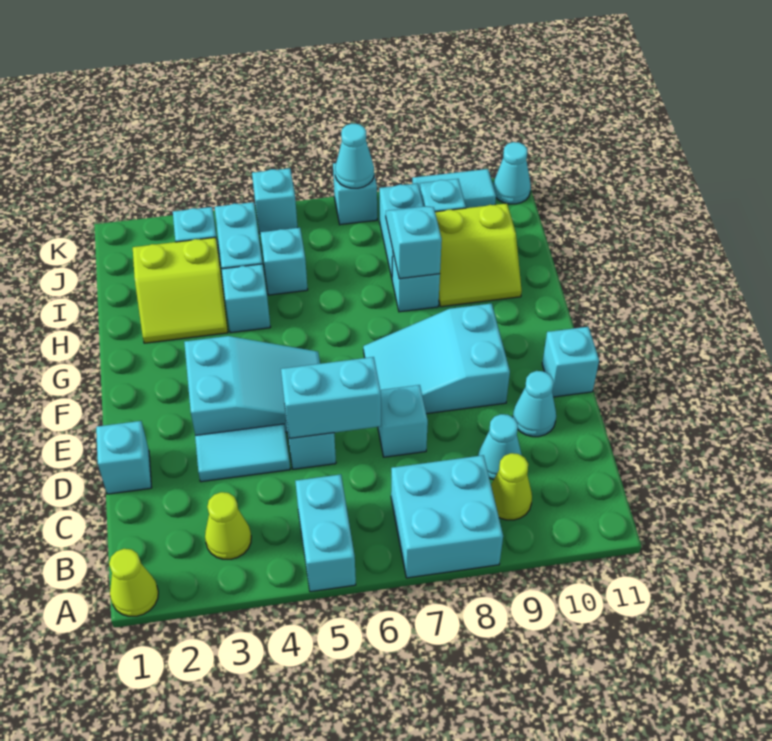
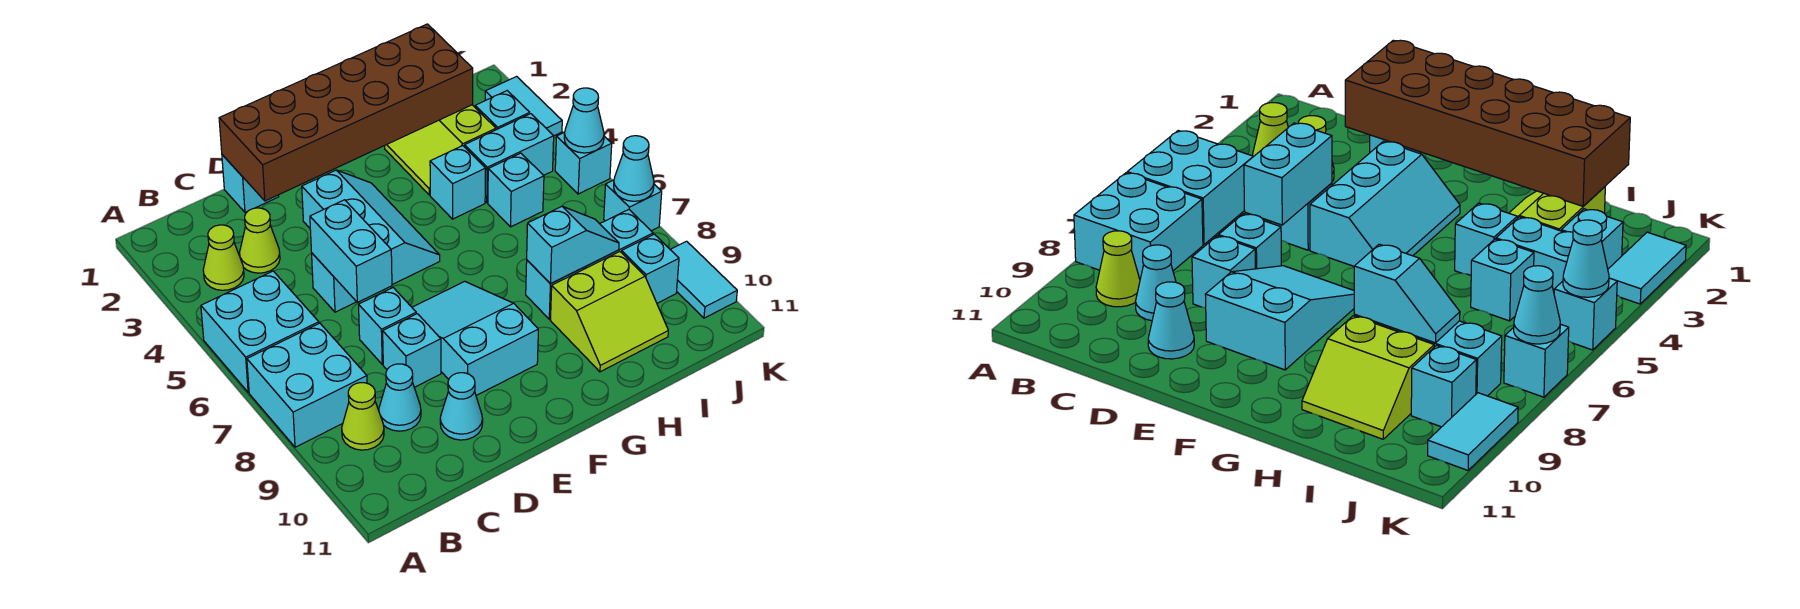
lime 1x1 cone [109,549,158,616] -> lime 1x1 cone moved to [240,208,280,273]
cyan 1x2 brick [295,474,356,592] -> cyan 2x2 brick [201,271,319,392]
none -> brown 2x6 brick [219,24,473,201]
cyan 1x2 tile [195,424,290,482] -> cyan 1x2 tile moved to [485,76,562,136]
cyan 2x3 slope [184,336,320,435] -> cyan 2x3 slope turned to [302,170,440,284]
cyan 1x1 brick [542,327,599,397] -> cyan 1x1 brick moved to [383,314,441,387]
lime 2x2 slope [435,203,522,307] -> lime 2x2 slope turned to [550,252,668,372]
cyan 1x1 cone [493,142,531,204] -> cyan 1x1 cone moved to [564,88,604,153]

